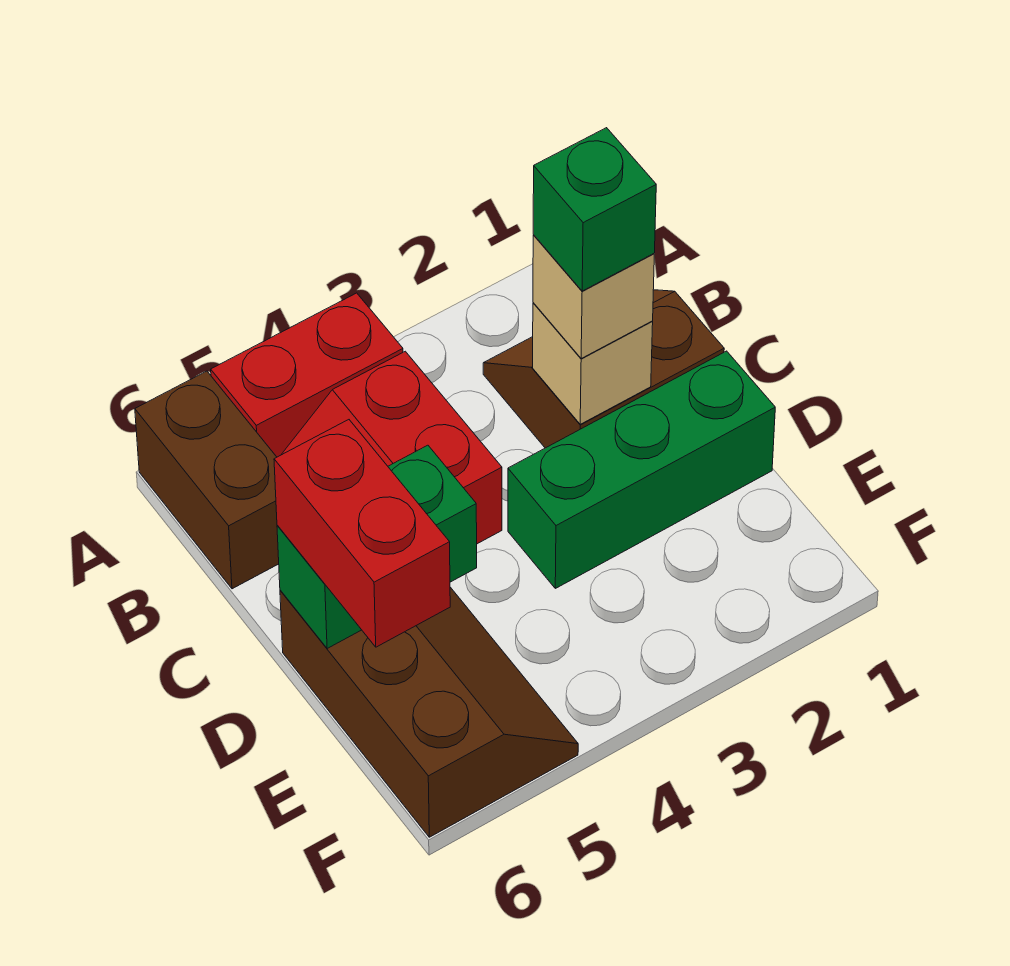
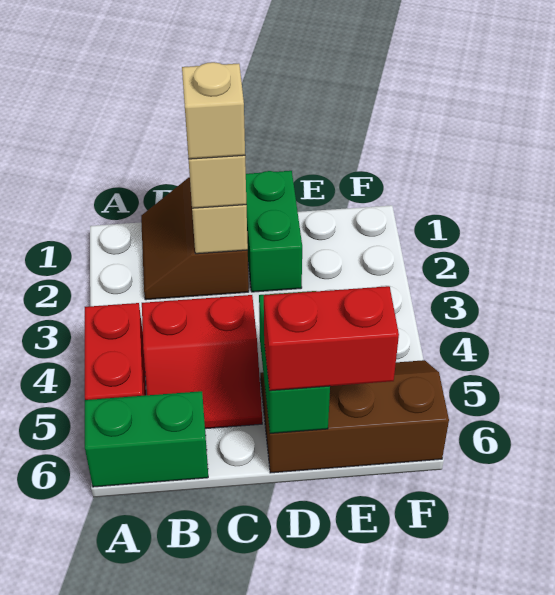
brown 1x2 brick [135,371,279,589] -> green 1x2 brick [85,391,208,487]
green 1x1 brick [533,128,656,291] -> tan 1x1 brick [182,62,245,159]
green 1x3 brick [508,351,775,588] -> green 1x2 brick [246,171,302,292]

